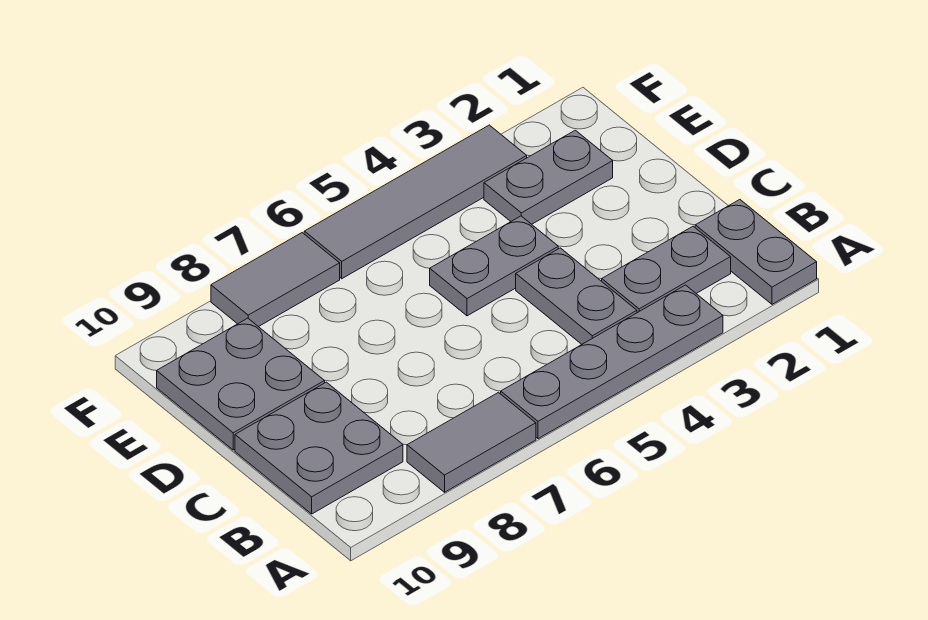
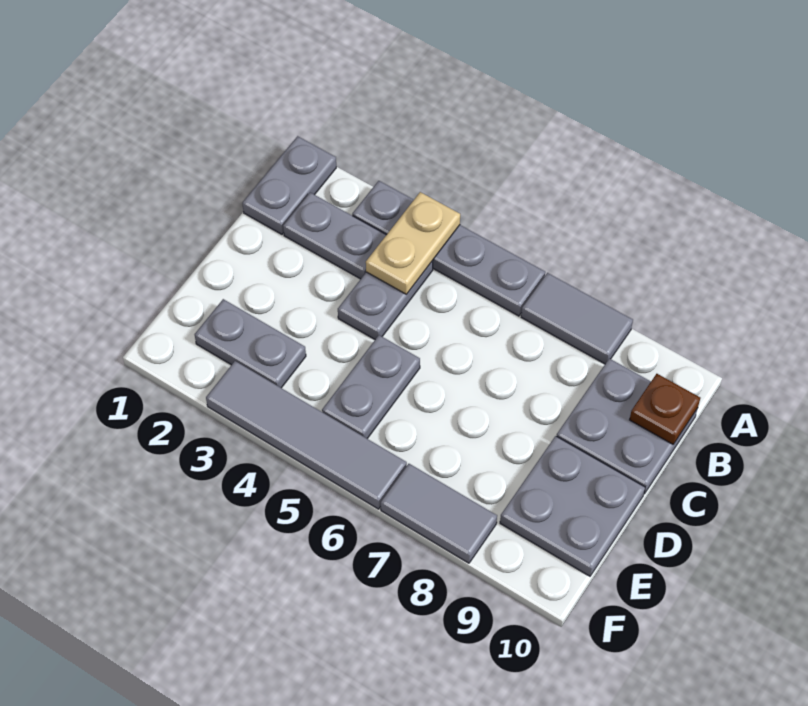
none -> tan 1x2 plate [366,192,460,294]
none -> brown 1x1 plate [630,374,700,444]
grey 1x2 plate [430,216,558,316] -> grey 1x2 plate turned to [322,335,420,439]

